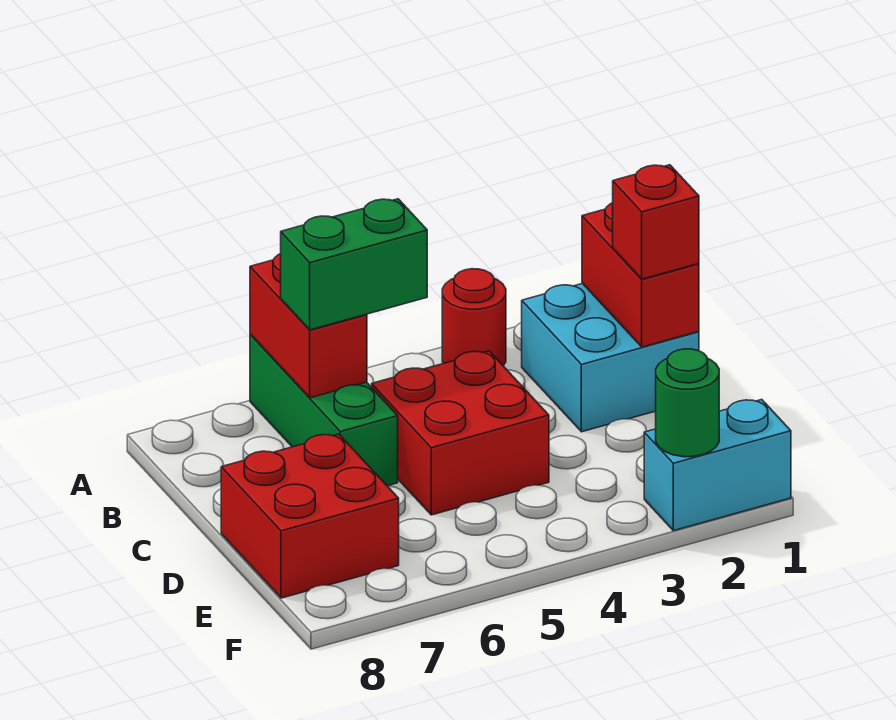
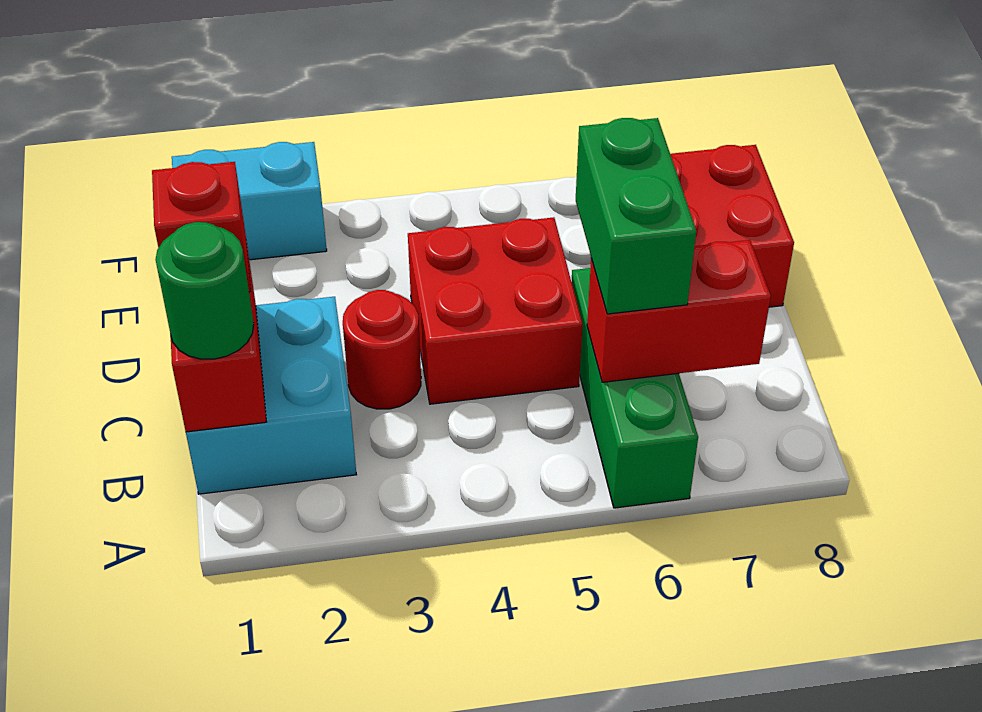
red 1x1 round brick [442,269,506,366] -> red 1x1 round brick moved to [343,290,421,409]
red 1x2 brick [250,254,367,398] -> red 1x2 brick turned to [587,240,771,382]
green 1x2 brick [281,199,427,330] -> green 1x2 brick turned to [576,118,696,314]
green 1x1 round brick [656,349,719,457] -> green 1x1 round brick moved to [156,222,254,359]

